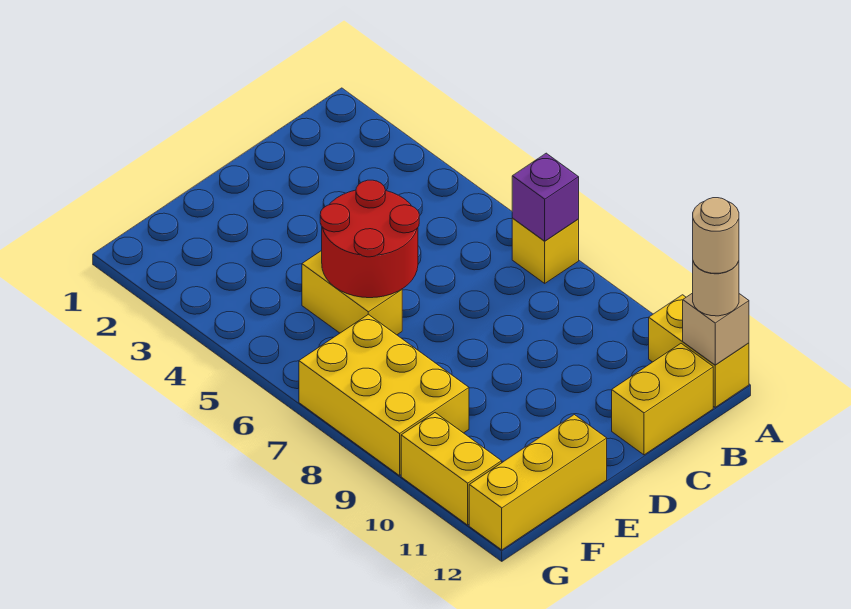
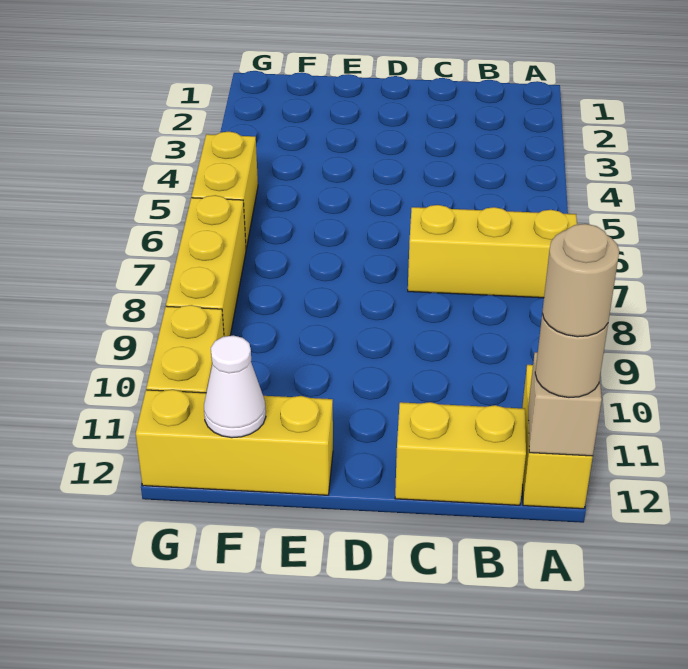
yellow 1x1 brick [512,218,579,283] -> yellow 1x3 brick [408,205,577,298]
purple 1x1 brick [512,153,579,241] -> none
red 2x2 round brick [320,180,419,298] -> none
yellow 1x2 brick [302,251,402,335] -> yellow 1x2 brick moved to [192,132,258,248]
yellow 2x3 brick [299,314,469,475] -> yellow 1x3 brick [166,195,246,337]
none -> white 1x1 cone [204,336,266,438]

